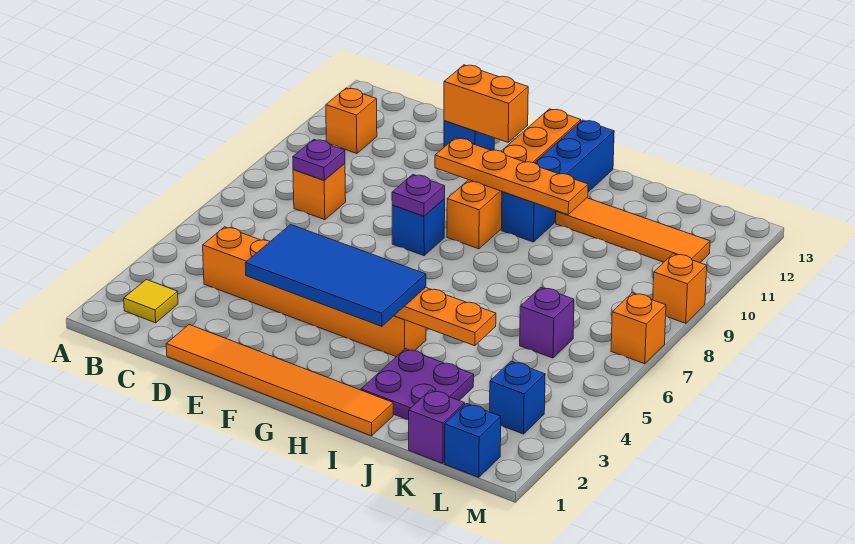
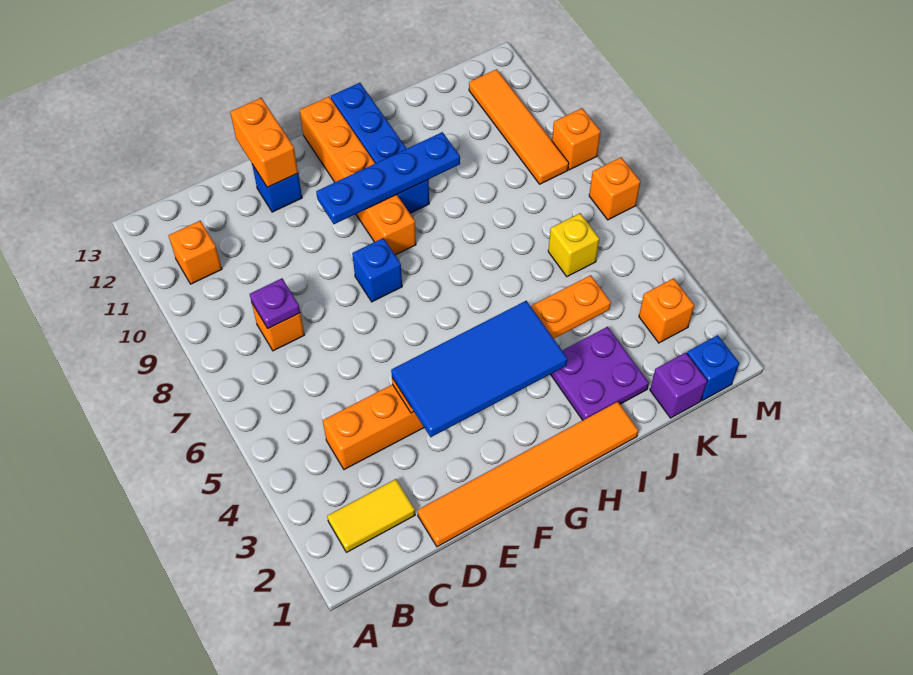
yellow 1x1 tile [124,279,178,323] -> yellow 1x2 tile [327,479,415,552]
orange 1x2 brick [444,65,528,142] -> orange 1x2 brick turned to [230,98,298,187]
purple 1x1 plate [392,174,445,216] -> none
orange 1x4 plate [435,138,588,214] -> blue 1x4 plate [316,132,460,224]
orange 1x4 tile [556,198,710,263] -> orange 1x4 tile turned to [469,69,569,184]
purple 1x1 brick [520,287,574,358] -> yellow 1x1 brick [548,213,599,277]
blue 1x1 brick [490,361,545,434] -> orange 1x1 brick [639,278,694,343]

